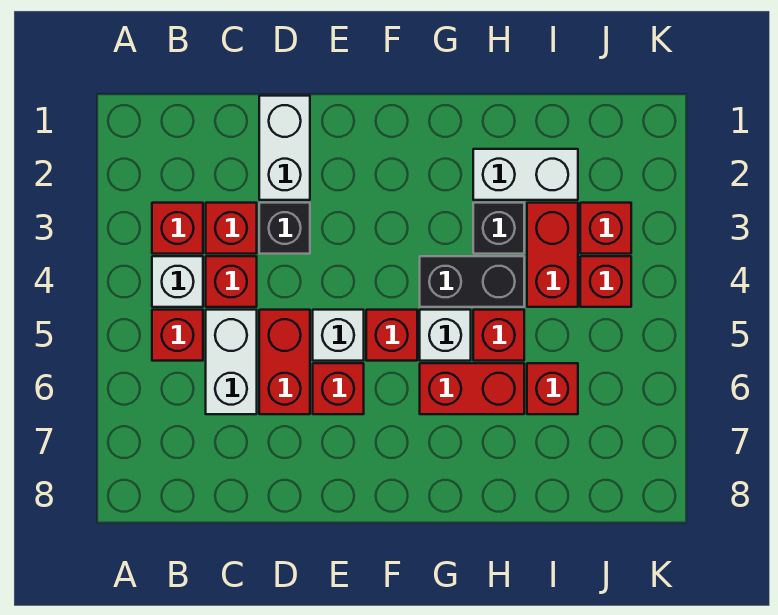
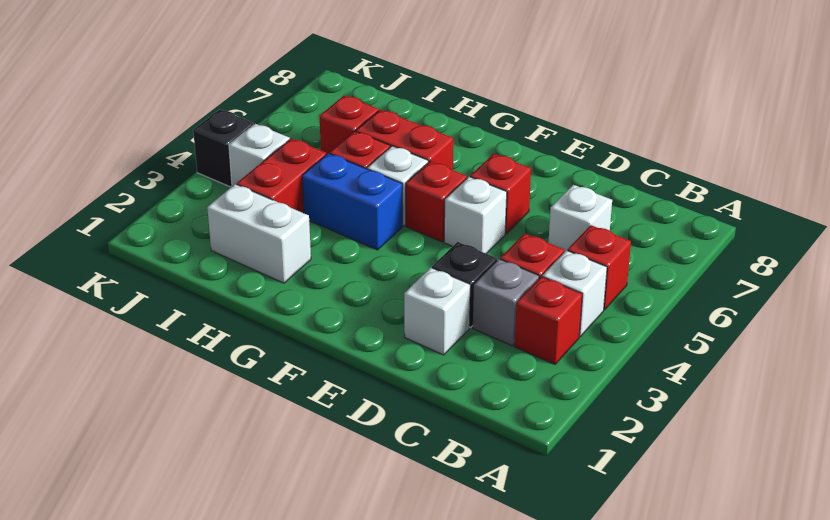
red 1x1 brick [206,203,257,254] -> grey 1x1 brick [473,259,539,346]
white 1x2 brick [206,310,257,414] -> white 1x1 brick [548,185,612,252]
white 1x2 brick [259,96,310,200] -> white 1x1 brick [404,268,470,355]
red 1x2 brick [259,310,310,414] -> none
black 1x2 brick [420,256,524,307] -> blue 1x2 brick [302,153,403,250]
black 1x1 brick [473,203,524,254] -> black 1x1 brick moved to [193,109,254,187]
red 1x1 brick [580,203,631,254] -> none
red 1x1 brick [580,256,631,307] -> white 1x1 brick [229,124,290,186]

